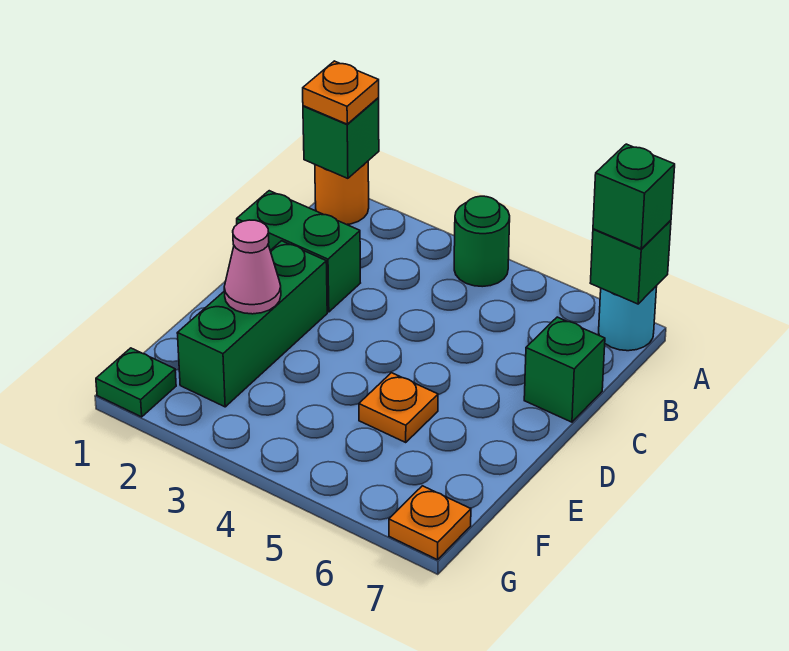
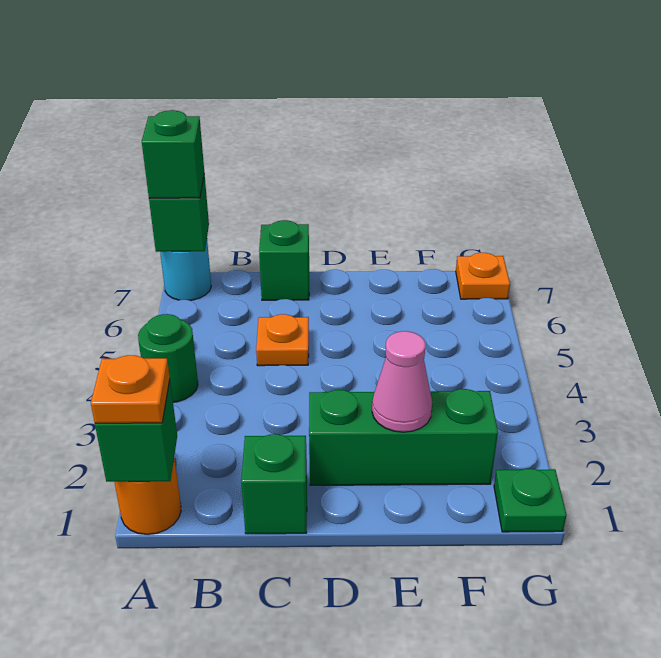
green 1x2 brick [237,191,360,312] -> green 1x1 brick [241,434,307,534]
orange 1x1 plate [359,373,438,442] -> orange 1x1 plate moved to [256,314,309,366]

